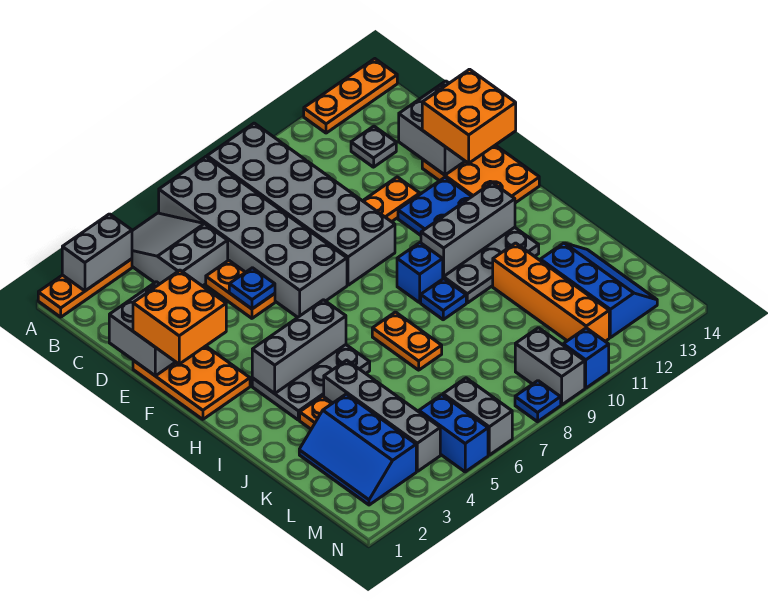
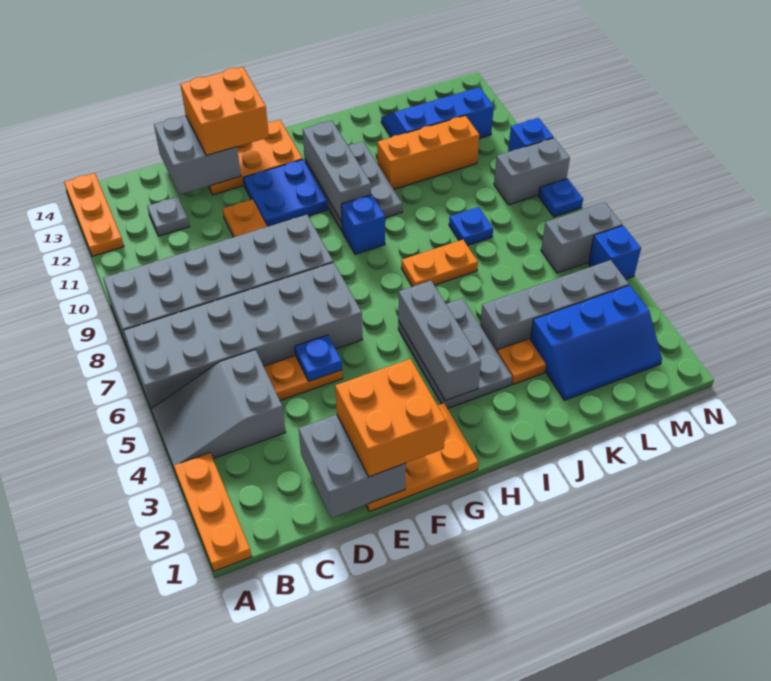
grey 1x2 brick [62,214,132,291] -> none
blue 1x1 plate [421,279,466,320] -> blue 1x1 plate moved to [449,207,493,246]
orange 1x4 brick [493,243,609,341] -> orange 1x3 brick [377,115,479,189]
blue 1x2 brick [419,395,488,472] -> blue 1x1 brick [588,226,641,279]

